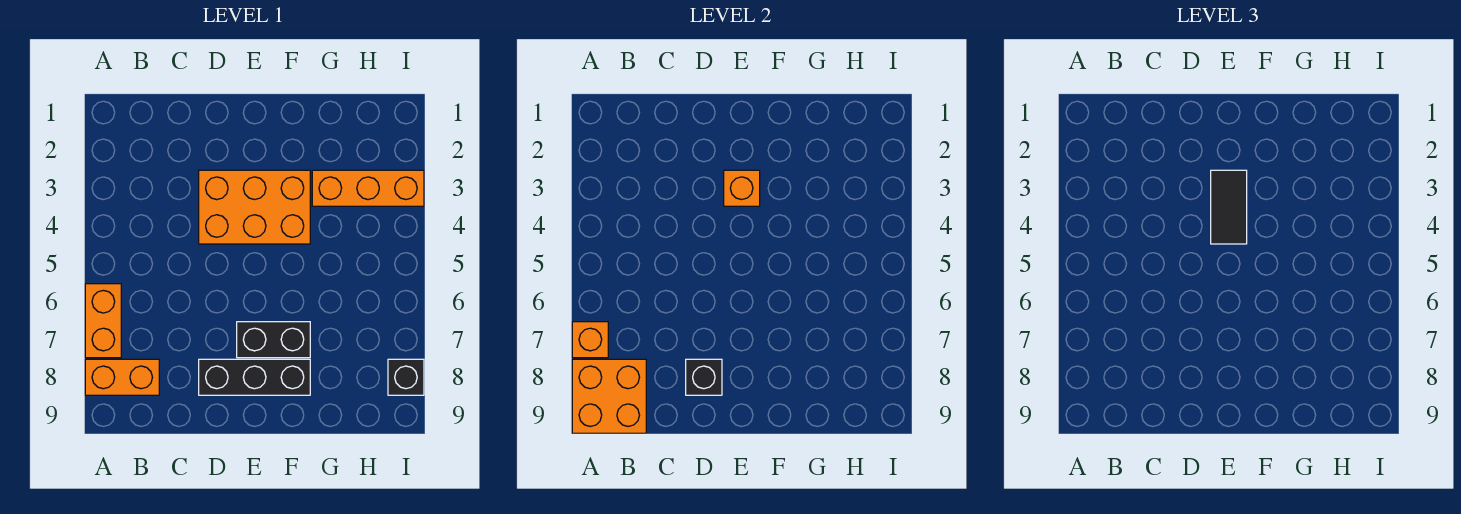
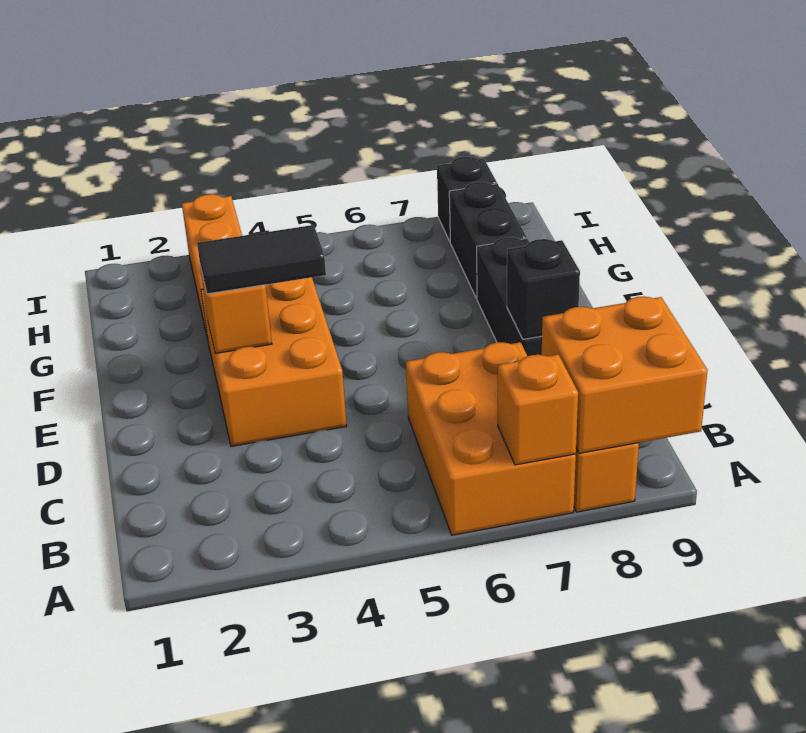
orange 1x2 brick [85,284,121,358] -> orange 2x3 brick [406,342,576,535]
black 1x2 brick [237,322,310,358] -> black 1x2 brick moved to [449,182,527,299]

